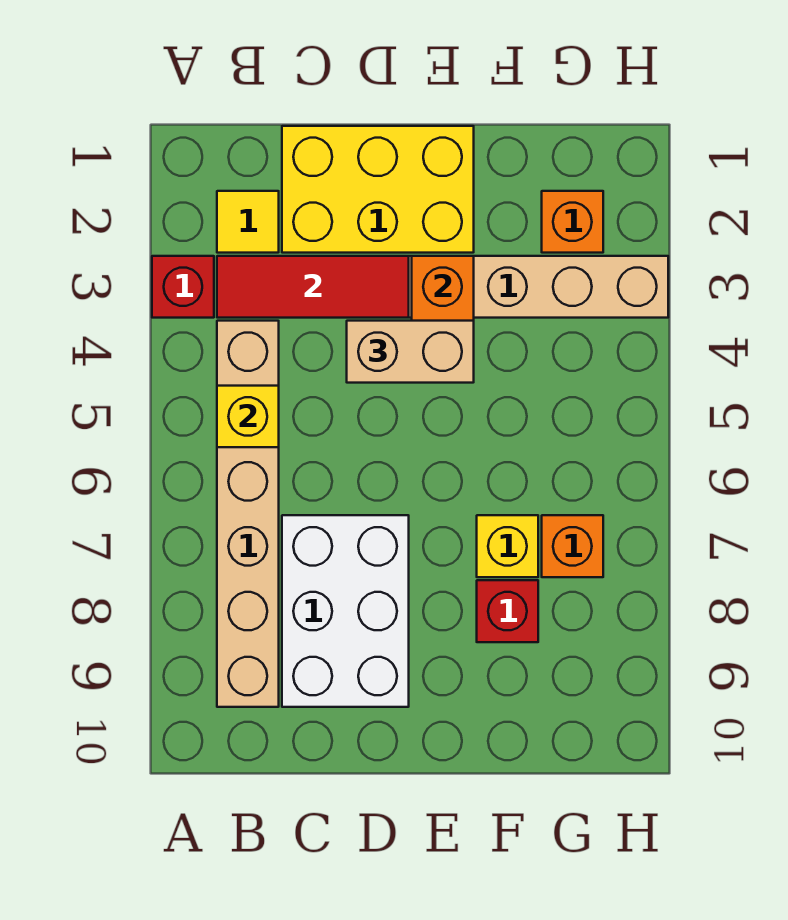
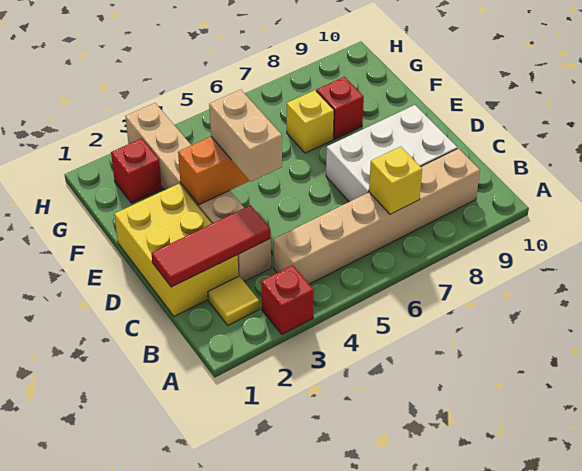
red 1x3 tile [217,256,409,318] -> red 1x3 tile turned to [151,205,271,287]
yellow 1x1 brick [217,386,279,447] -> yellow 1x1 brick moved to [369,146,422,214]
orange 1x1 brick [542,191,603,253] -> red 1x1 brick [111,138,162,203]
orange 1x1 brick [542,515,603,577] -> none

